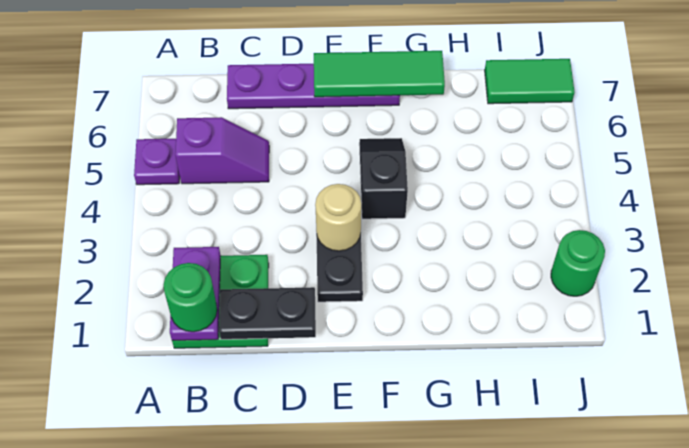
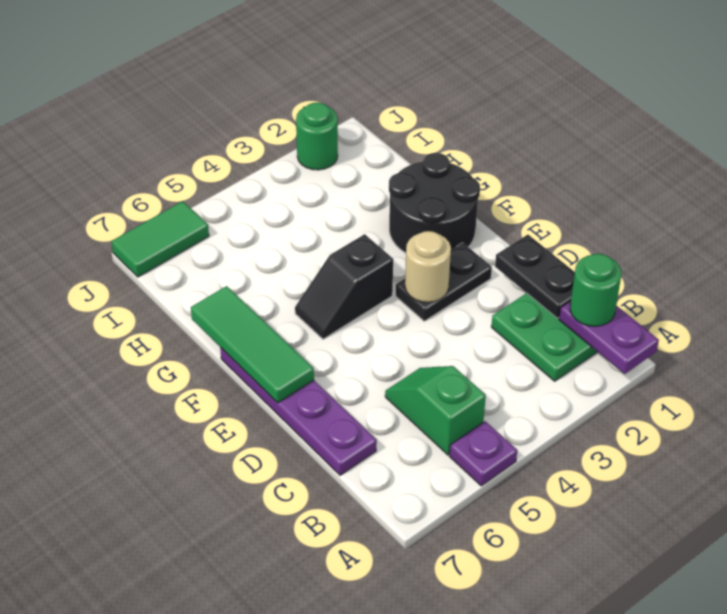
purple 1x2 plate [170,247,221,340] -> purple 1x2 plate turned to [559,301,659,374]
purple 1x2 slope [175,117,269,184] -> green 1x2 slope [385,366,486,455]
none -> black 2x2 round brick [389,153,480,253]
green 1x2 tile [485,59,574,104] -> green 1x2 tile turned to [111,201,209,277]

